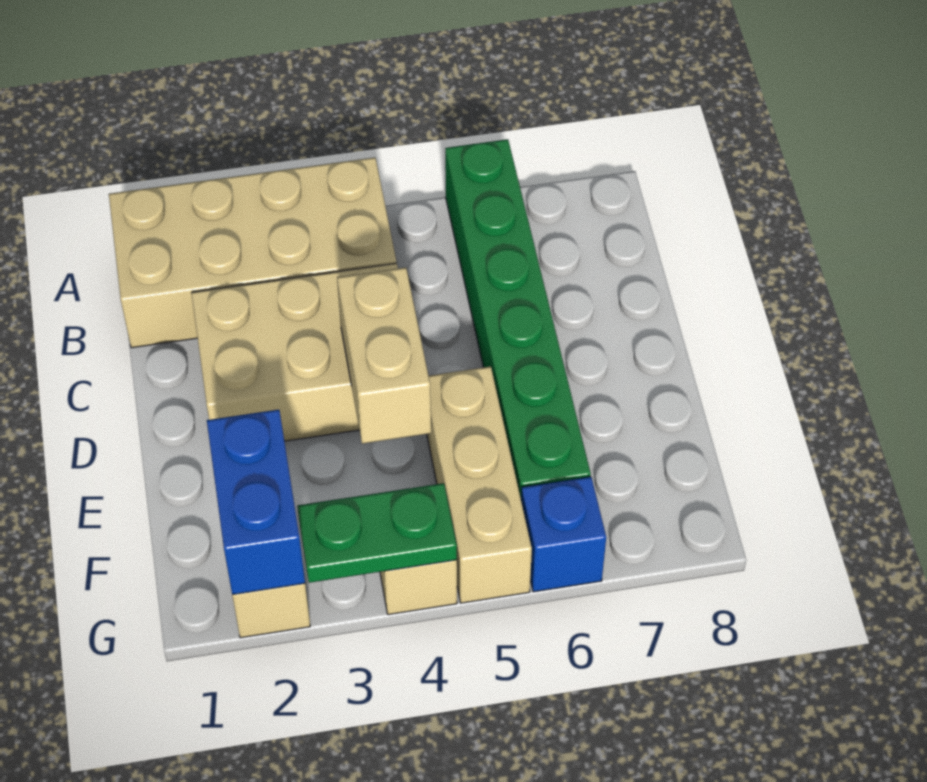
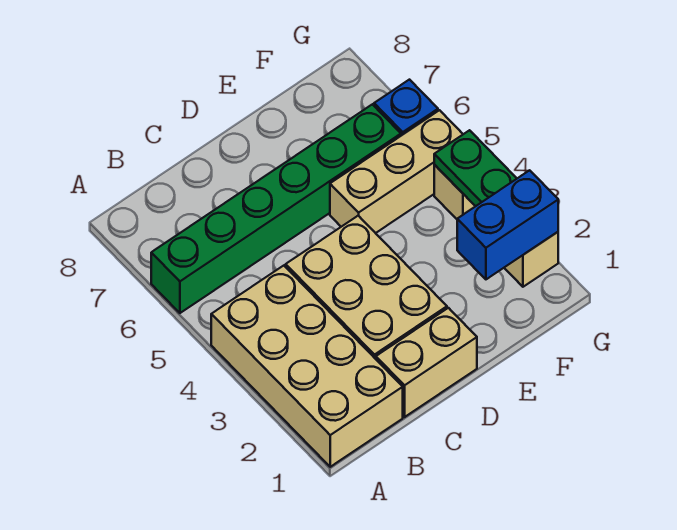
tan 1x2 brick [337,268,431,444] -> tan 1x2 brick moved to [376,308,477,417]

